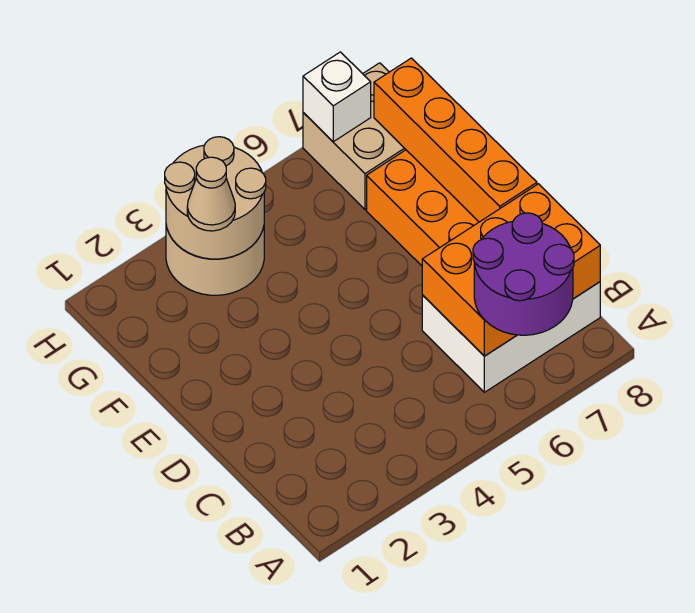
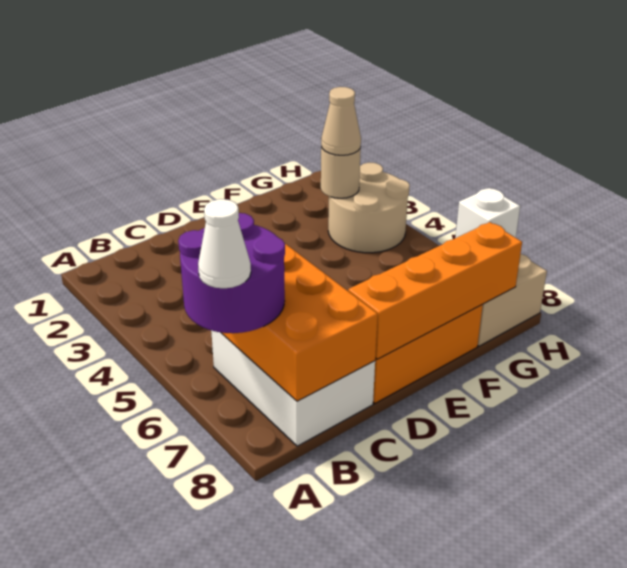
none -> white 1x1 cone [198,199,251,288]
tan 2x2 round brick [165,137,266,259] -> tan 1x1 round brick [321,147,361,198]

